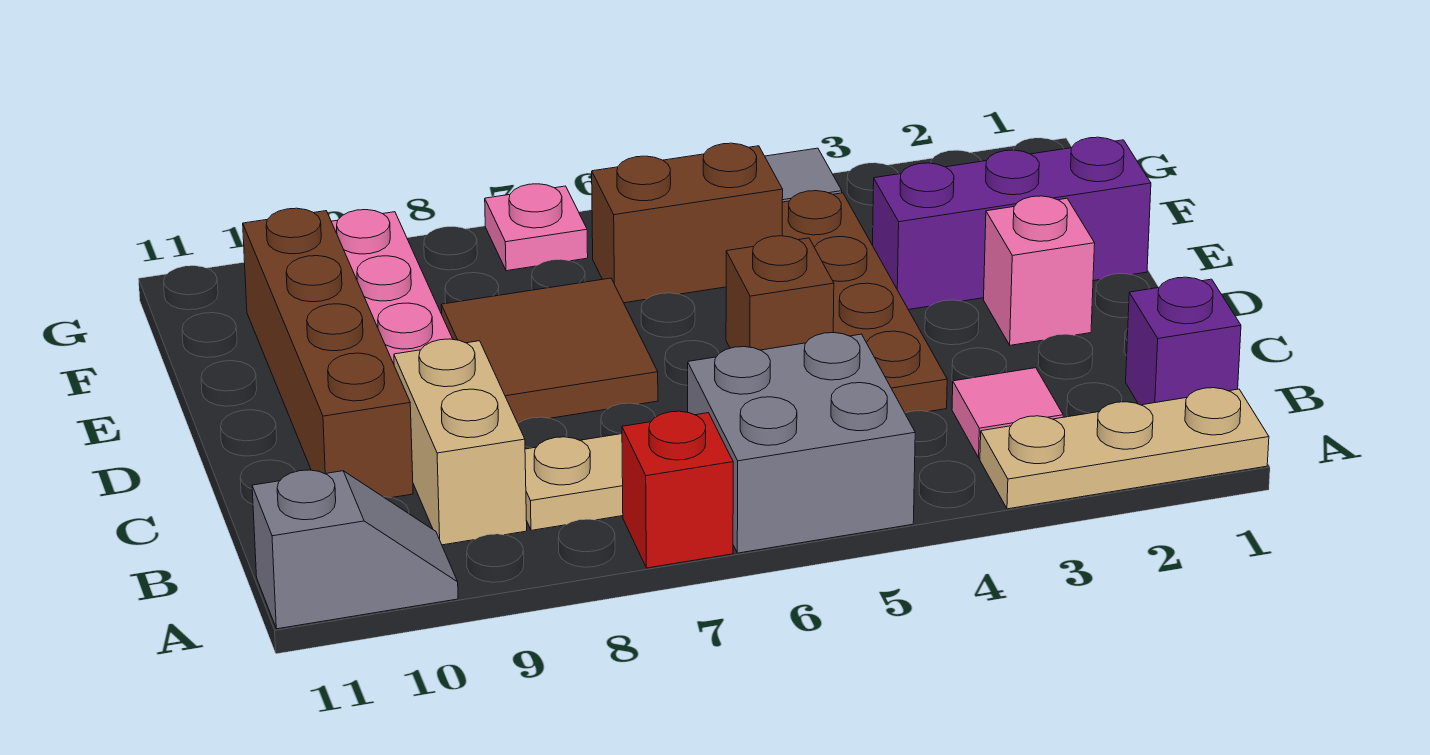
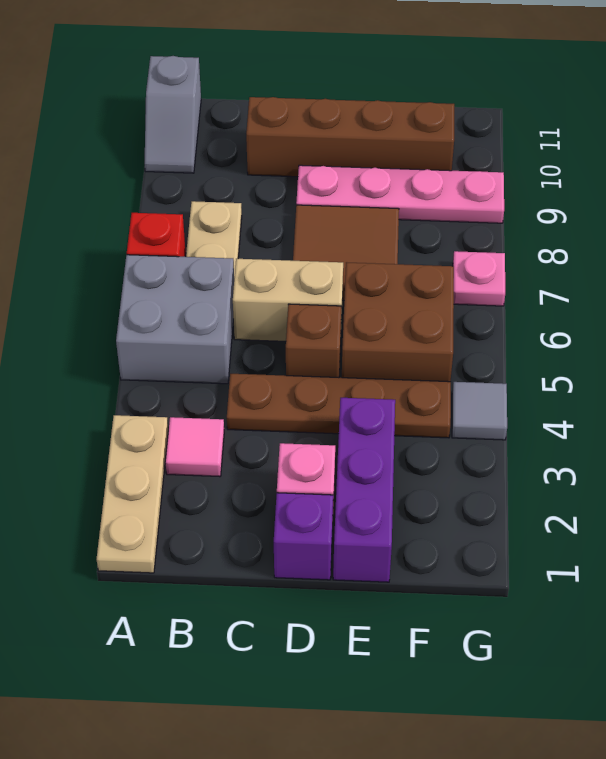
purple 1x1 brick [1126,277,1241,405] -> purple 1x1 brick moved to [274,493,333,580]
tan 1x2 brick [394,339,527,545] -> tan 1x2 brick moved to [233,259,343,341]
brown 1x2 brick [592,143,783,303] -> brown 2x2 brick [342,262,454,382]

